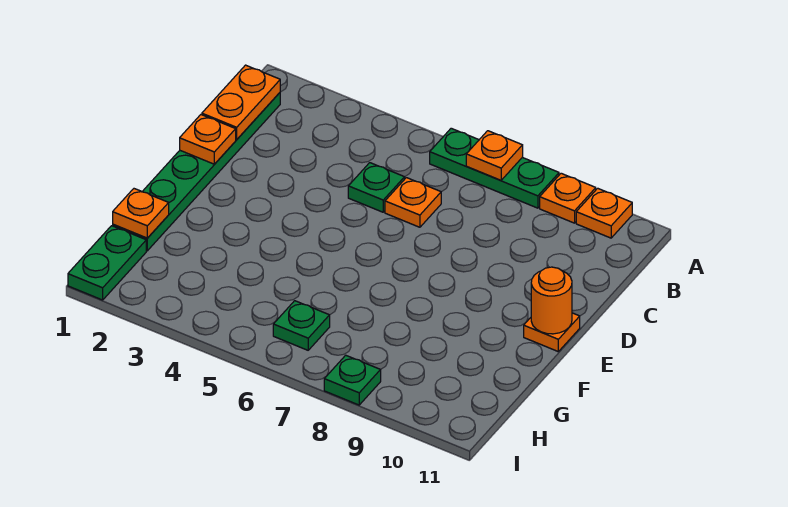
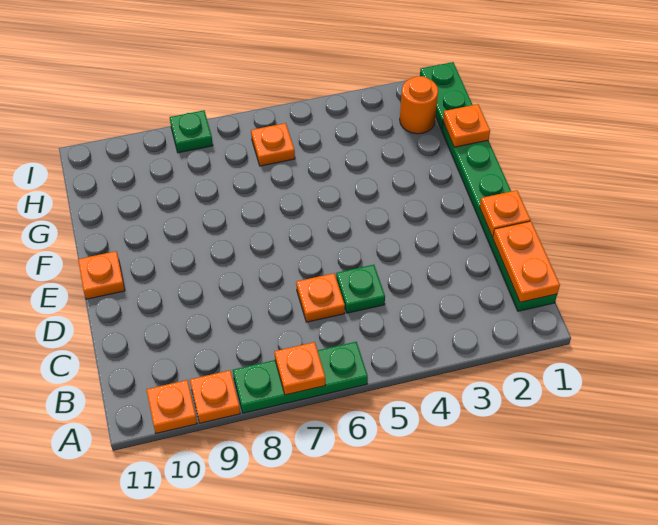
orange 1x1 round brick [531,267,572,334] -> orange 1x1 round brick moved to [400,76,438,134]
green 1x1 plate [273,301,330,350] -> orange 1x1 plate [251,123,295,166]

